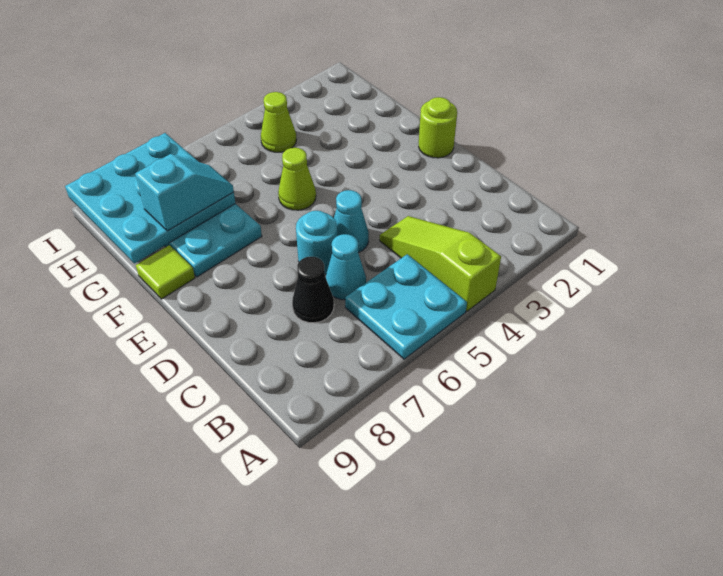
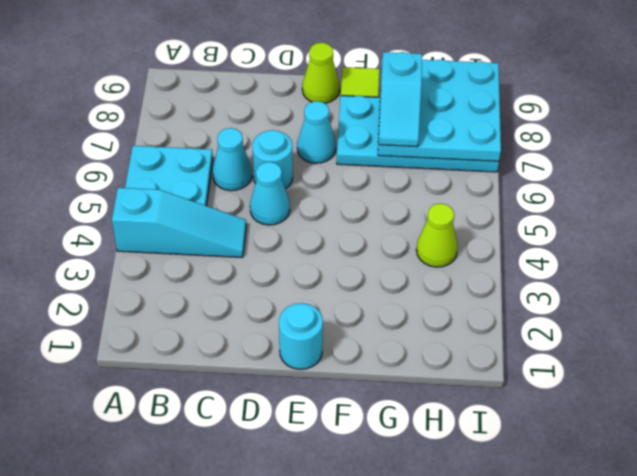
lime 1x3 slope [380,216,501,311] -> cyan 1x3 slope [112,188,246,257]
black 1x1 cone [292,257,334,323] -> none
lime 1x1 round brick [419,97,457,158] -> cyan 1x1 round brick [279,303,323,369]
none -> cyan 1x1 cone [297,101,336,163]
lime 1x1 cone [278,148,316,210] -> lime 1x1 cone moved to [302,43,340,103]

